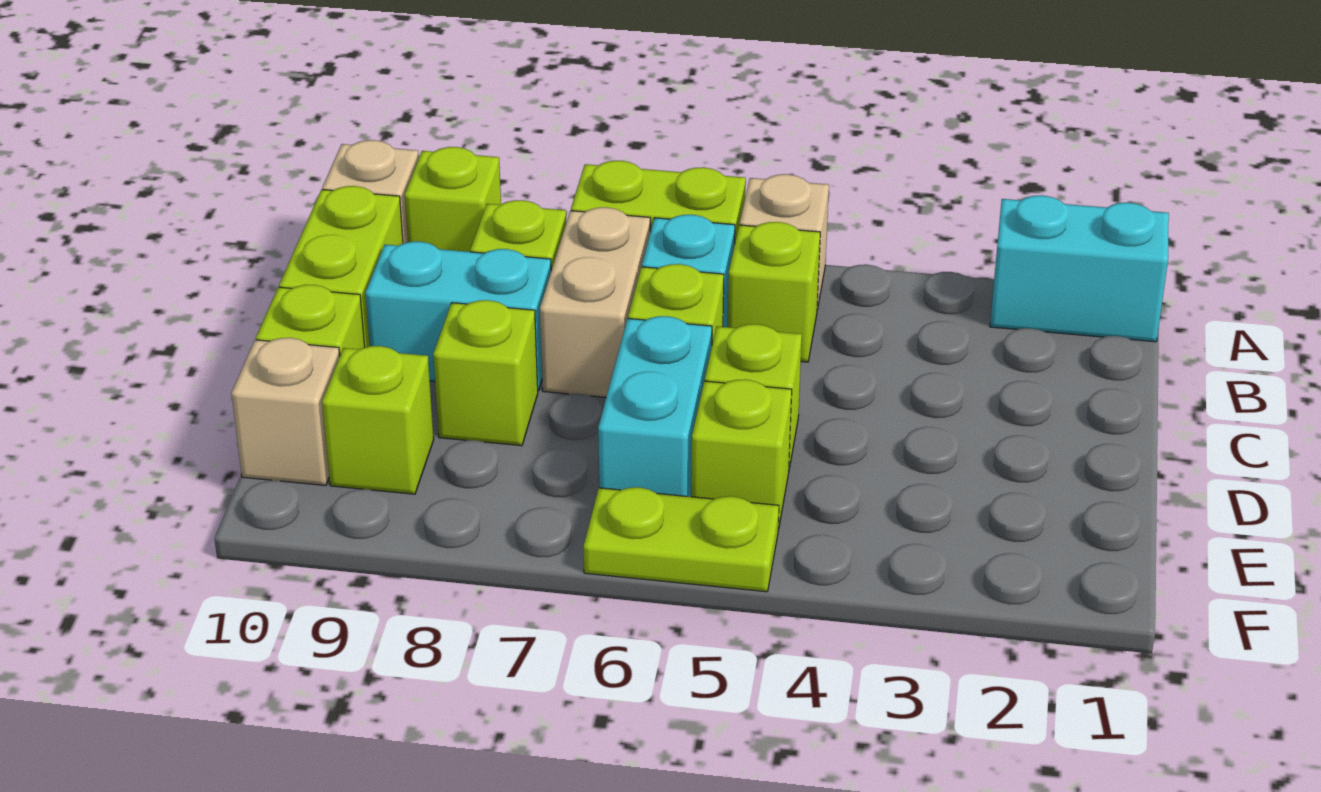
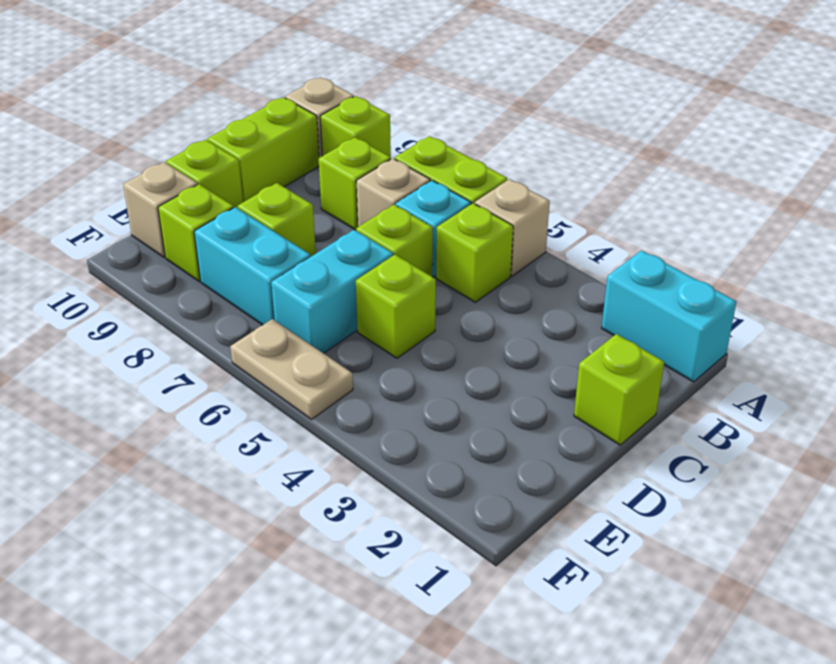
tan 1x2 brick [540,207,650,397] -> tan 1x1 brick [356,158,430,227]
cyan 1x2 brick [365,242,551,391] -> cyan 1x2 brick moved to [194,207,311,325]
lime 1x1 brick [691,379,792,530] -> lime 1x1 brick moved to [574,334,664,445]
lime 1x2 plate [584,487,779,592] -> tan 1x2 plate [230,319,353,419]

